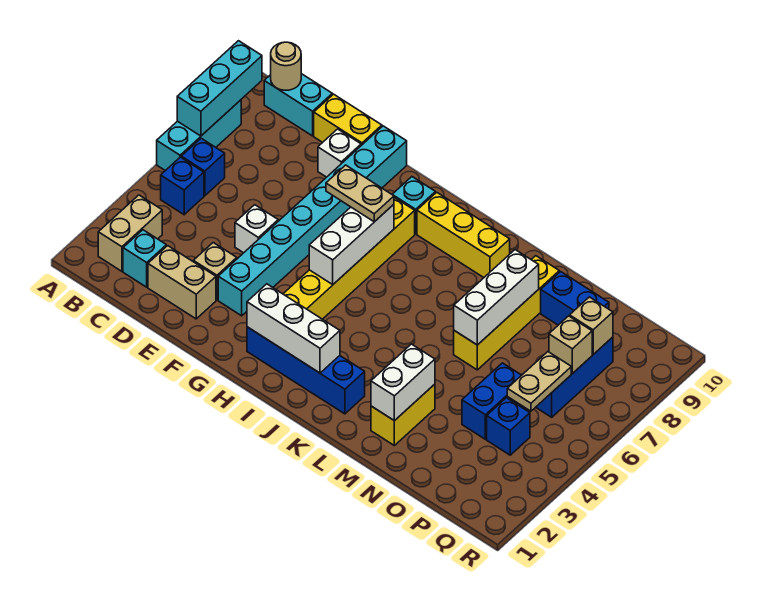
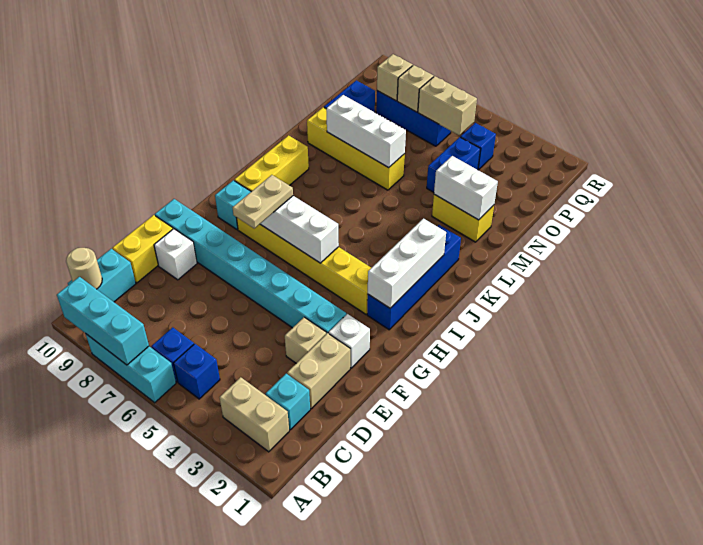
white 1x1 brick [235,205,278,253] -> white 1x1 brick moved to [328,314,370,368]
blue 1x2 brick [462,363,522,439] -> blue 1x2 brick turned to [427,137,480,192]
tan 1x2 plate [507,352,571,411] -> tan 1x2 brick [418,76,477,135]

